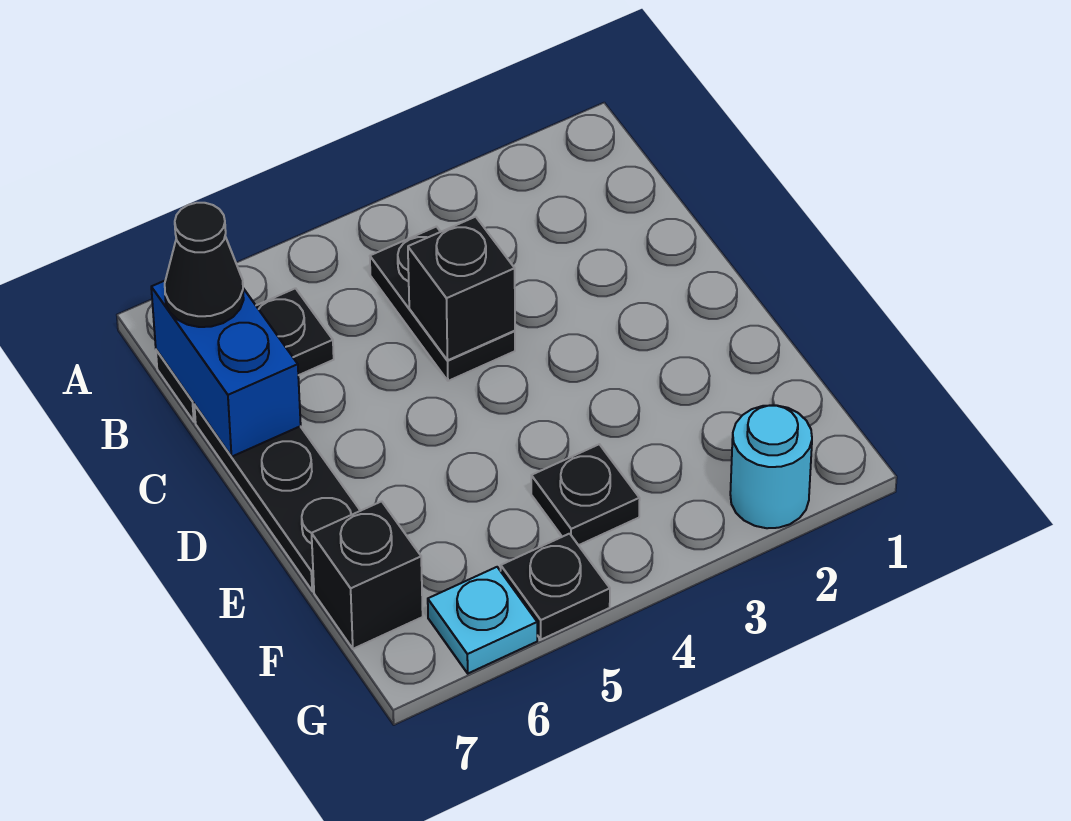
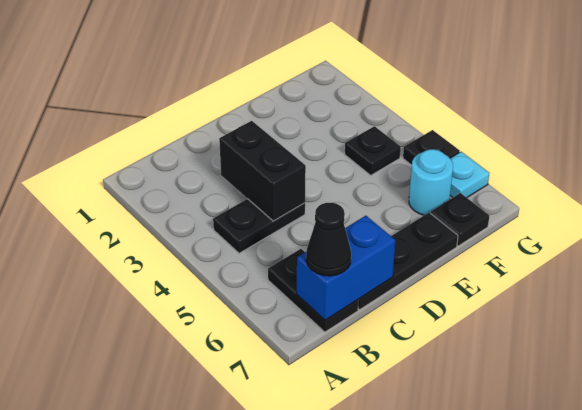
black 1x1 brick [408,217,515,360] -> black 1x2 brick [219,121,306,221]
black 1x1 brick [312,501,423,649] -> black 1x1 plate [431,193,489,246]
cyan 1x1 round brick [730,405,812,528] -> cyan 1x1 round brick moved to [409,149,453,215]

